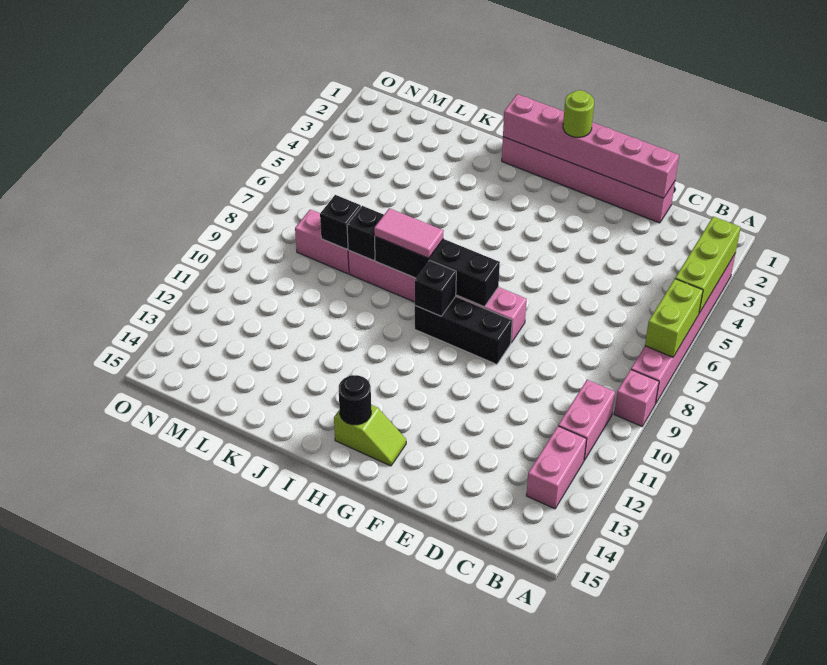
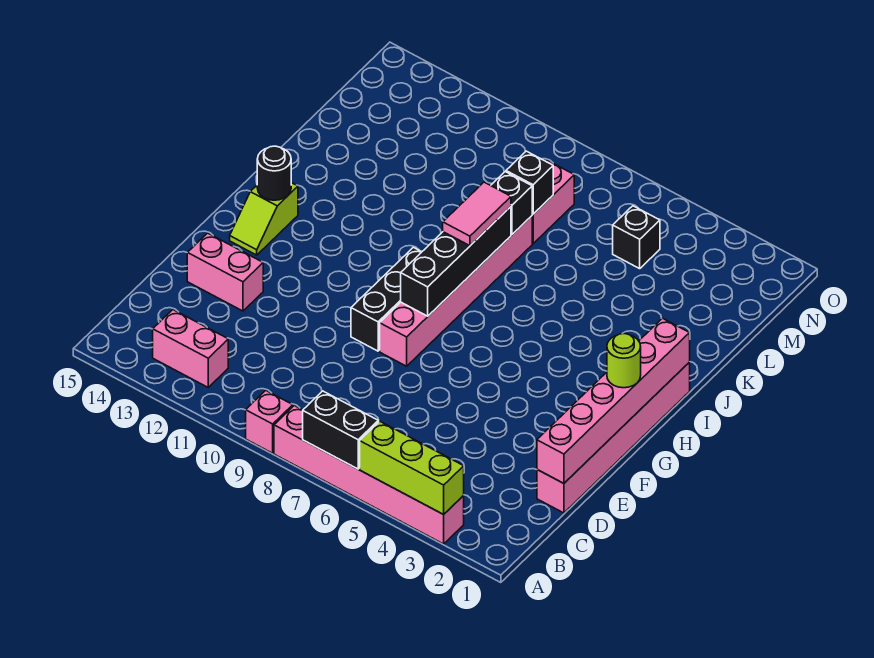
lime 1x2 brick [645,279,703,357] -> black 1x2 brick [303,391,378,469]
pink 1x2 brick [558,380,615,460] -> pink 1x2 brick moved to [187,233,263,311]
black 1x1 brick [415,260,456,316] -> black 1x1 brick moved to [613,206,660,269]

